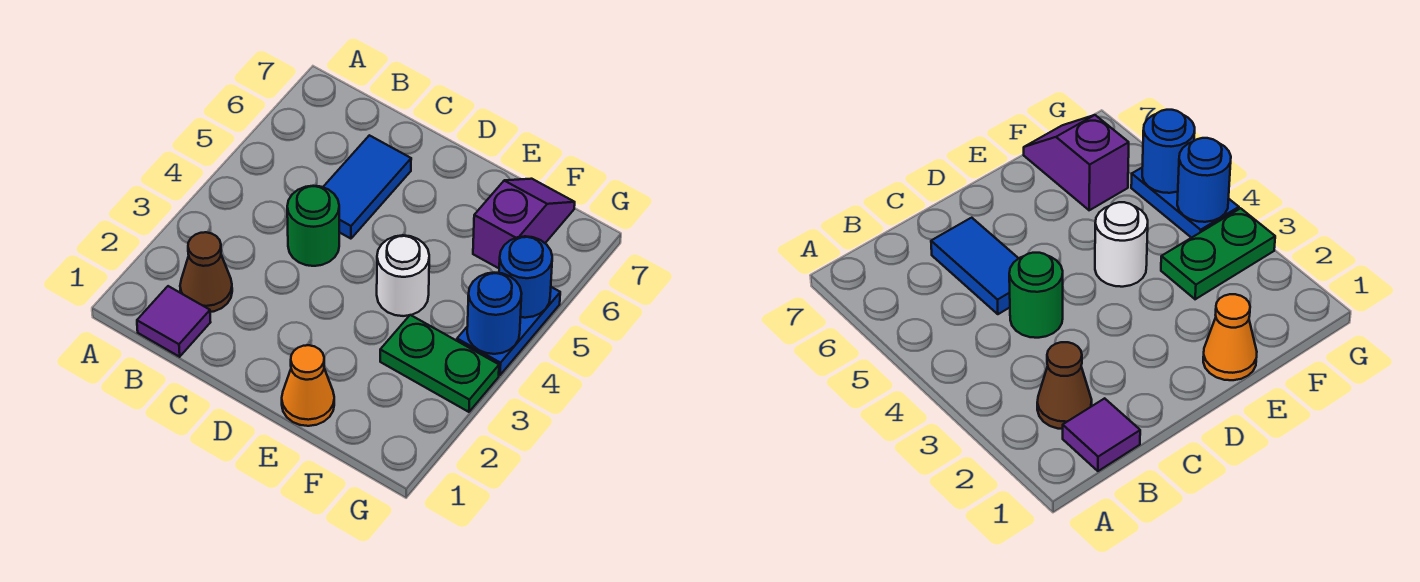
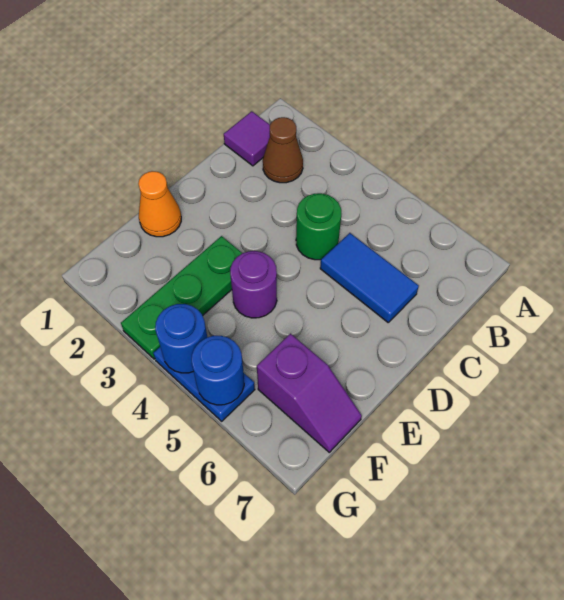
white 1x1 round brick [377,235,429,316] -> purple 1x1 round brick [230,251,277,318]
green 1x2 plate [380,315,499,412] -> green 1x3 plate [121,236,242,359]

